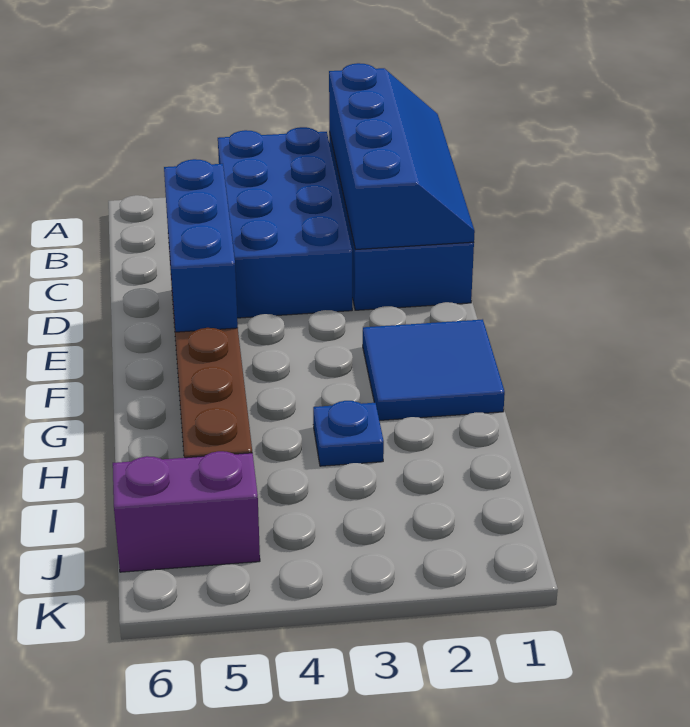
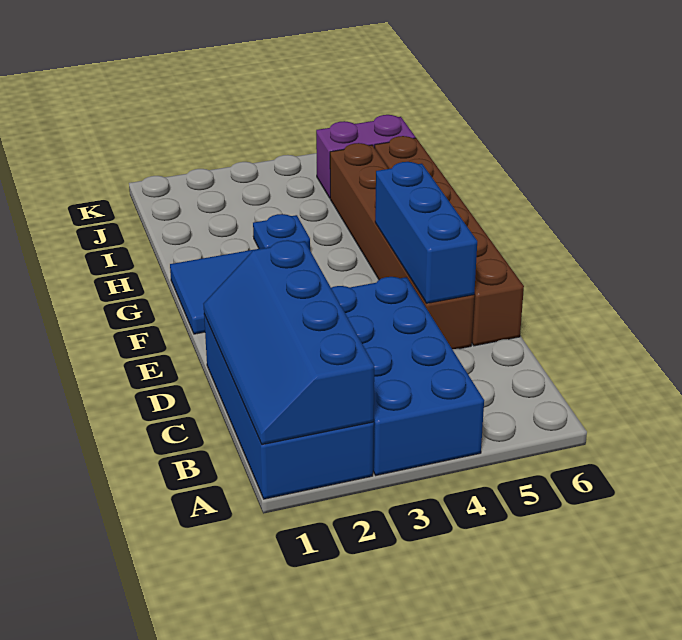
none -> brown 1x6 brick [375,136,524,346]

